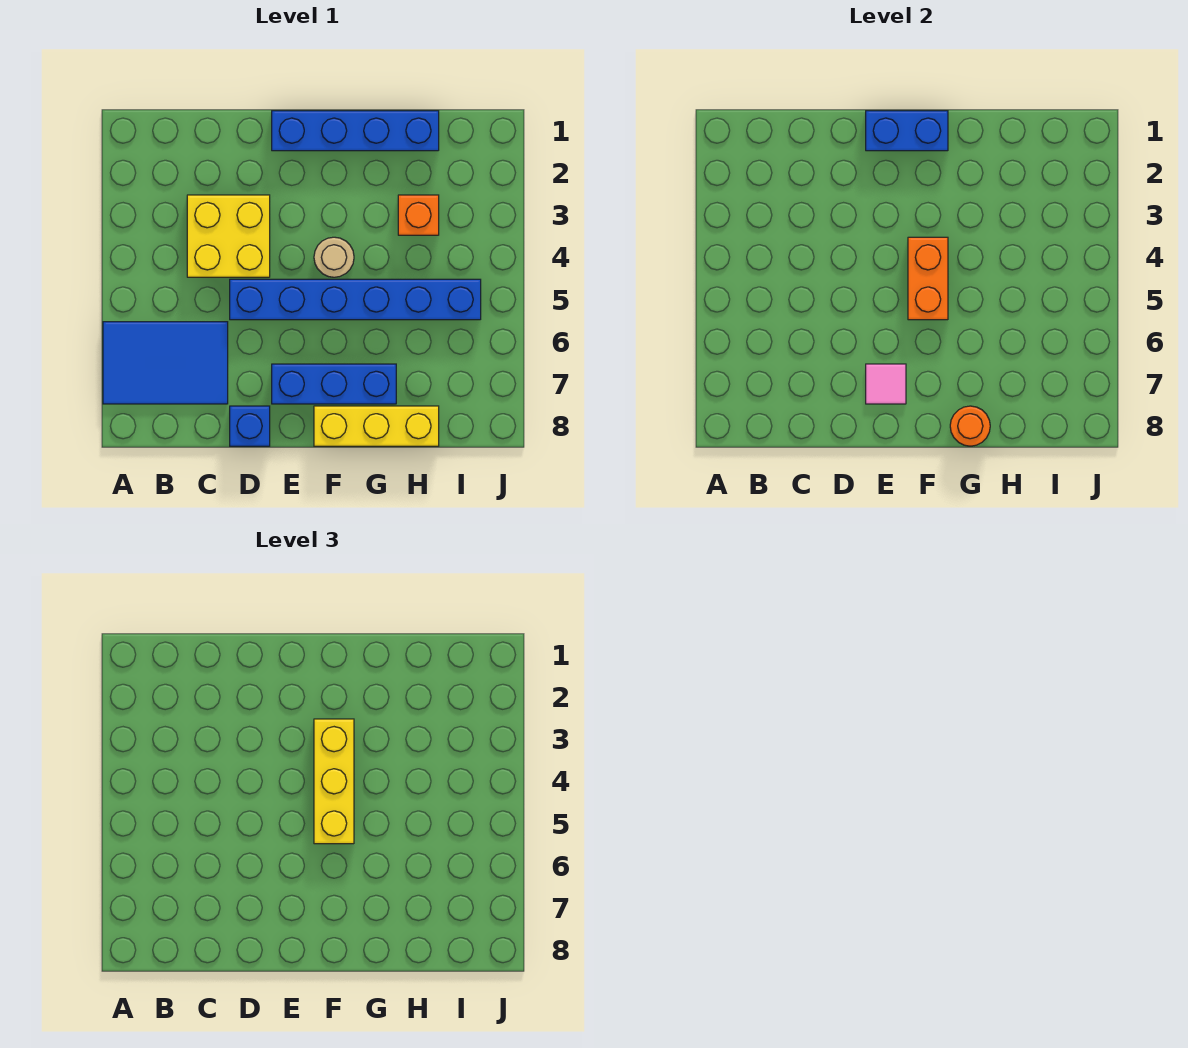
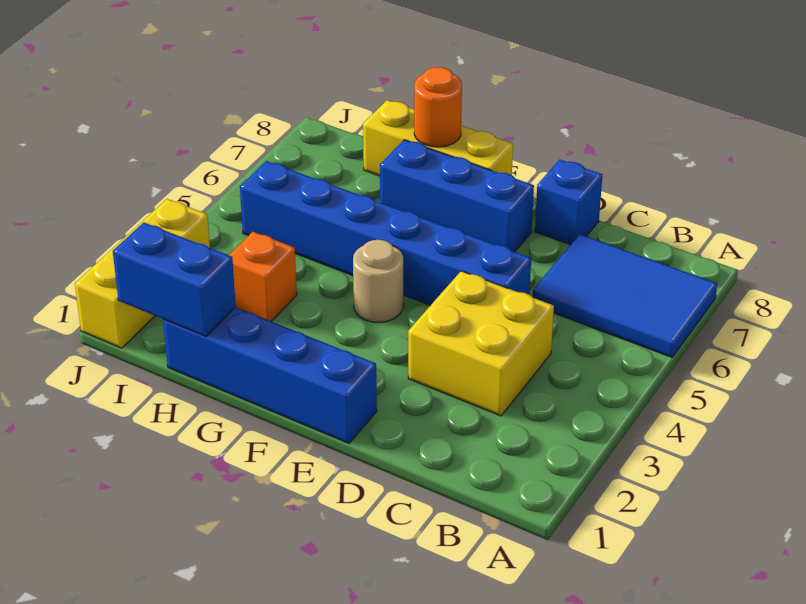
blue 1x2 brick [866,111,948,151] -> blue 1x2 brick moved to [113,222,236,336]
pink 1x1 tile [866,364,906,404] -> none
yellow 1x3 brick [314,719,354,844] -> yellow 1x3 brick moved to [75,199,210,348]
orange 1x2 brick [908,237,948,320] -> none

